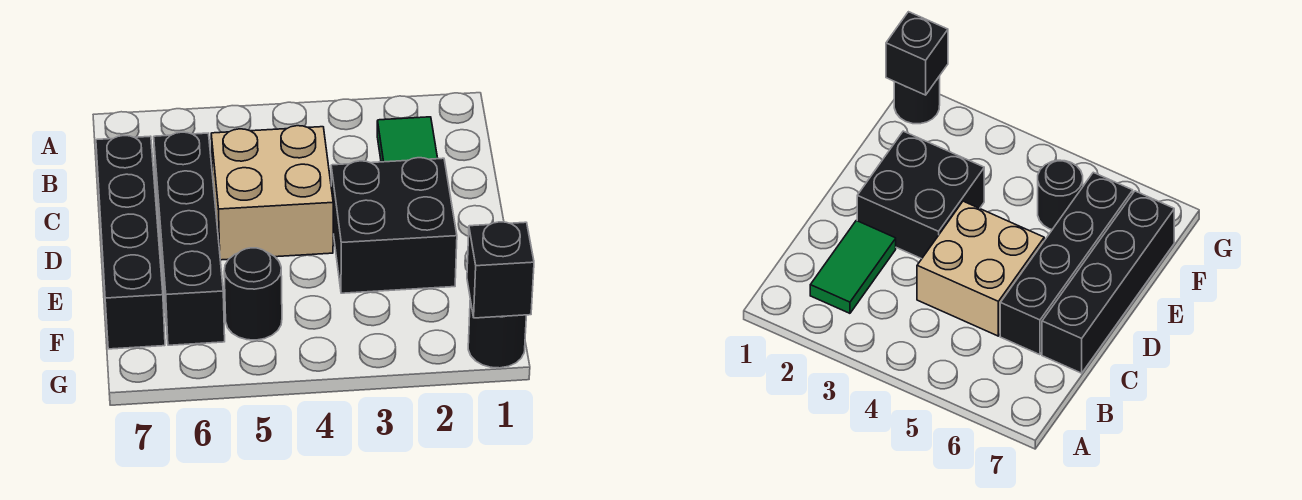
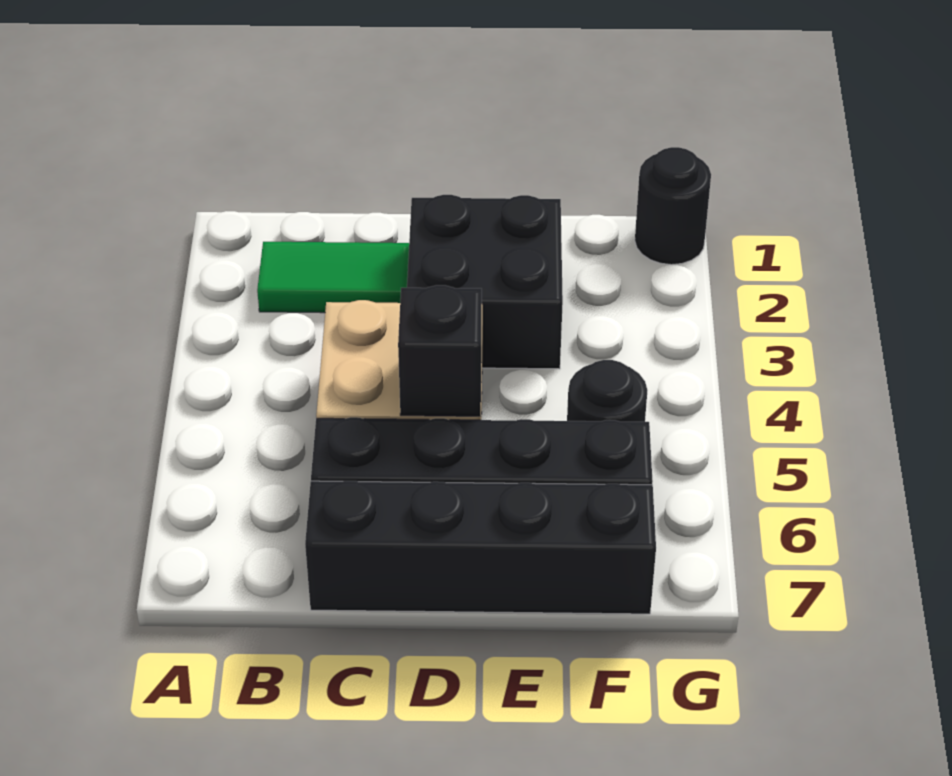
black 1x1 brick [467,222,534,318] -> black 1x1 brick moved to [398,285,482,416]

